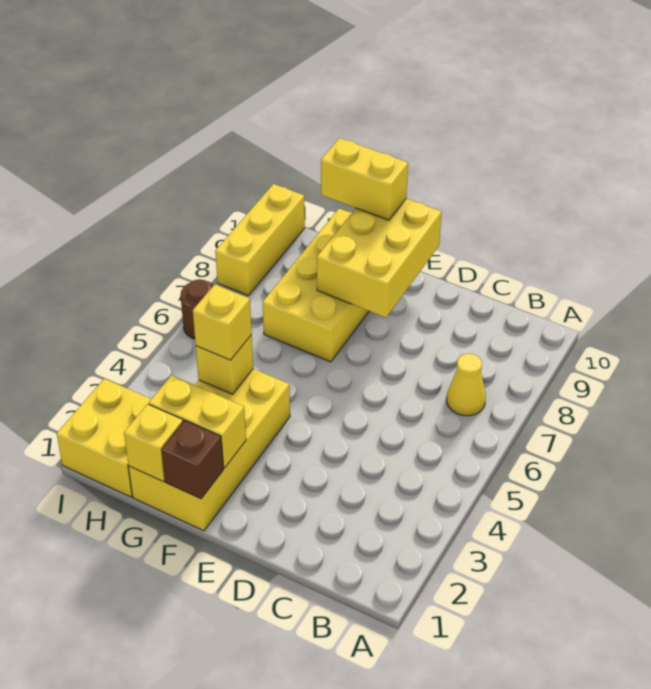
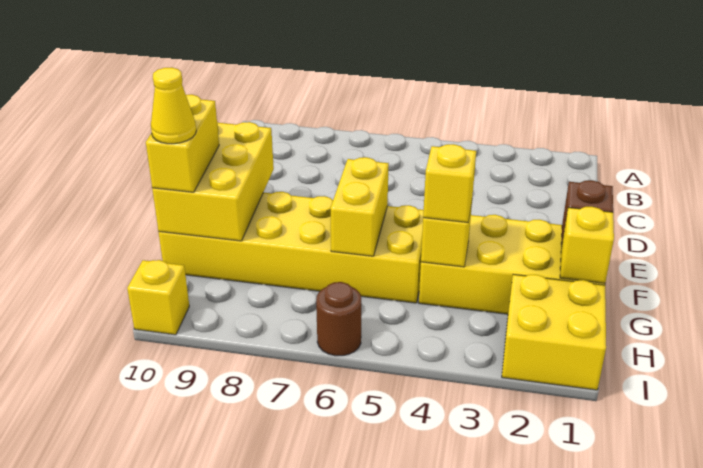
yellow 1x1 cone [447,353,486,416] -> yellow 1x1 cone moved to [151,67,196,144]
yellow 2x3 brick [317,199,442,317] -> yellow 2x3 brick turned to [152,122,274,241]
yellow 1x2 brick [149,375,246,468] -> yellow 1x2 brick moved to [330,157,389,256]
yellow 2x4 brick [263,209,369,362] -> yellow 2x6 brick [159,192,424,303]
yellow 1x3 brick [215,184,305,296] -> yellow 1x1 brick [127,260,189,335]

